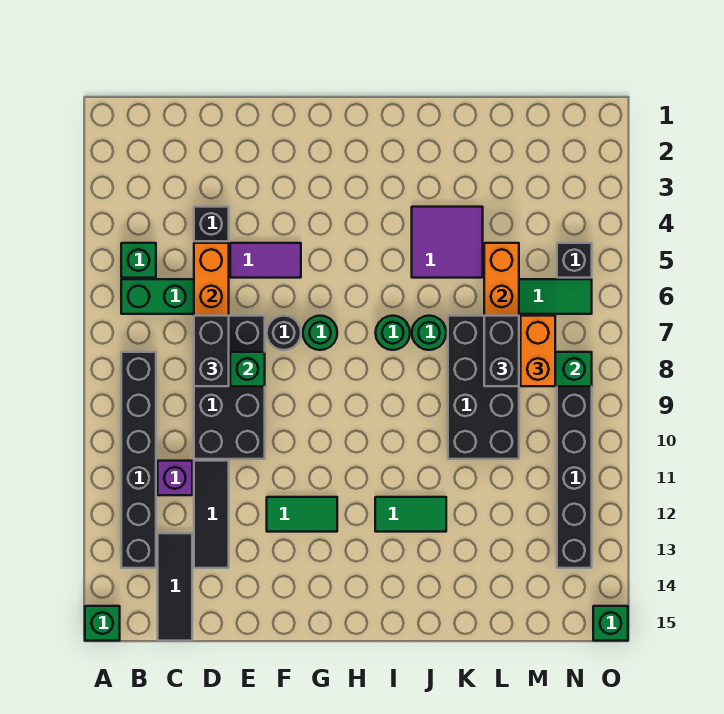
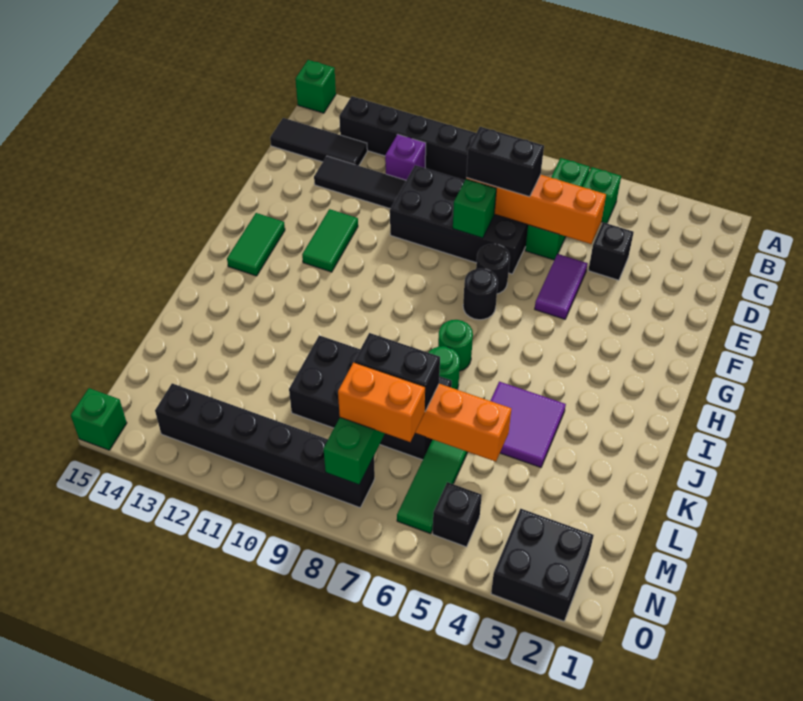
green 1x1 round brick [303,316,337,350] -> black 1x1 round brick [463,269,498,320]
green 1x2 tile [375,497,446,532] -> green 1x2 tile moved to [227,213,285,276]
none -> black 2x2 brick [491,509,594,621]

